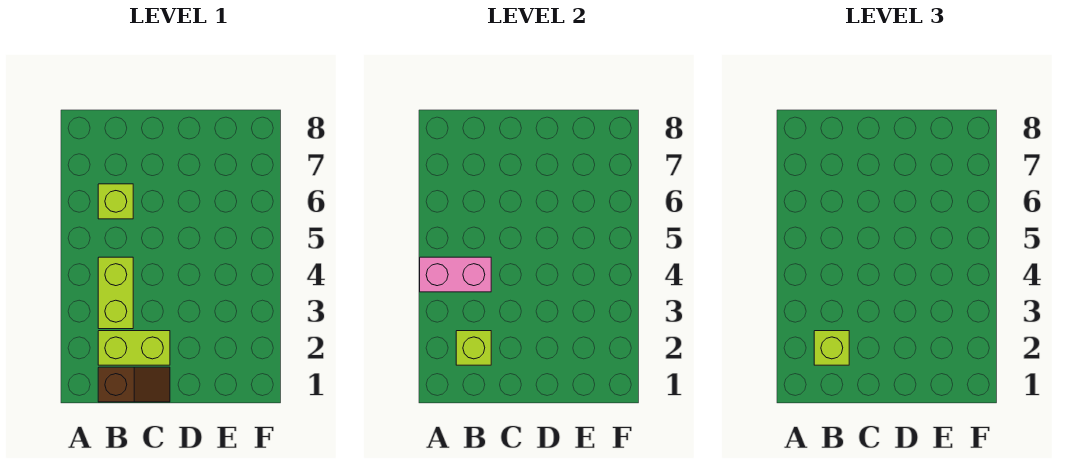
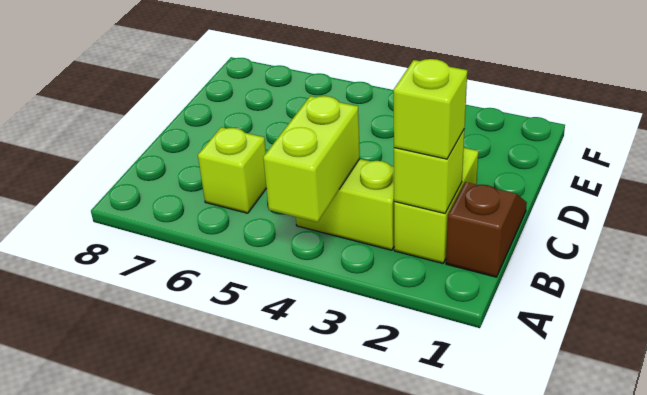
pink 1x2 brick [420,257,491,292] -> lime 1x2 brick [263,96,360,222]

